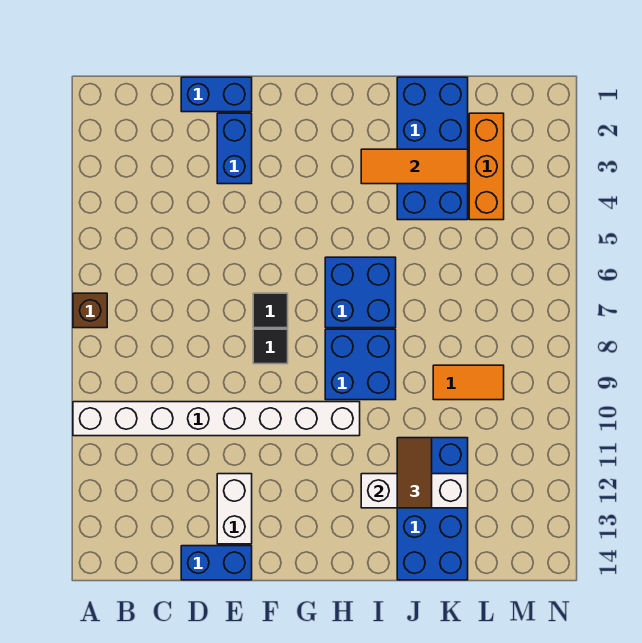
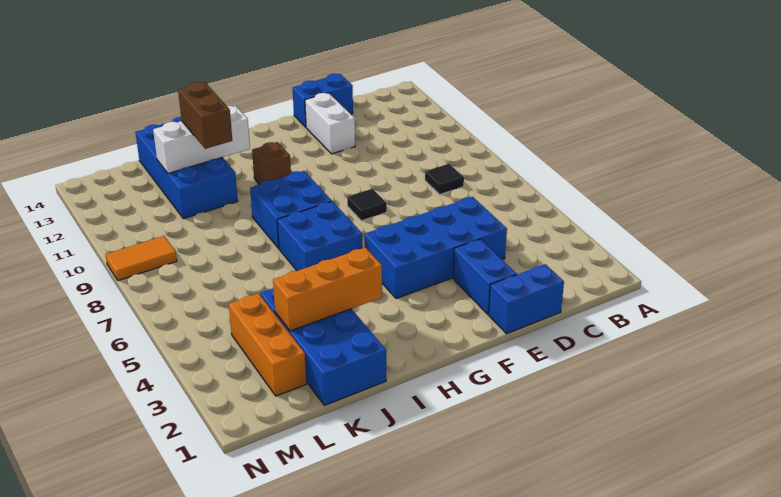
brown 1x1 brick [73,293,107,328] -> brown 1x1 brick moved to [252,142,291,185]
white 1x8 brick [73,402,360,436] -> none
none -> blue 2x4 brick [364,197,507,299]
black 1x1 tile [253,293,288,328] -> black 1x1 tile moved to [425,164,464,194]
orange 1x3 tile [361,149,468,184] -> orange 1x3 brick [273,248,382,331]
brown 1x2 tile [397,438,432,508] -> brown 1x2 brick [178,82,232,149]
orange 1x2 tile [433,365,504,400] -> orange 1x2 tile moved to [106,236,177,281]

